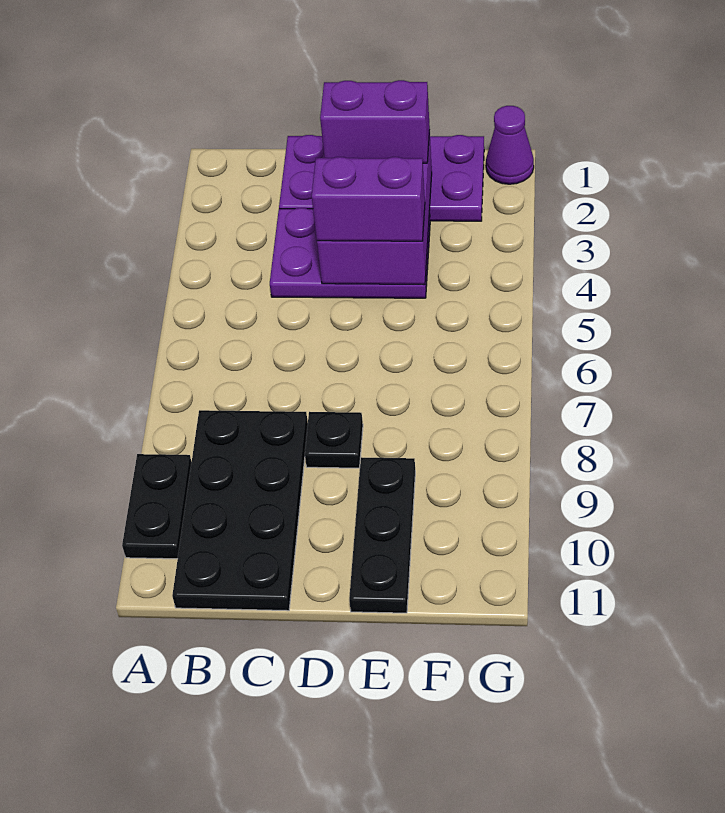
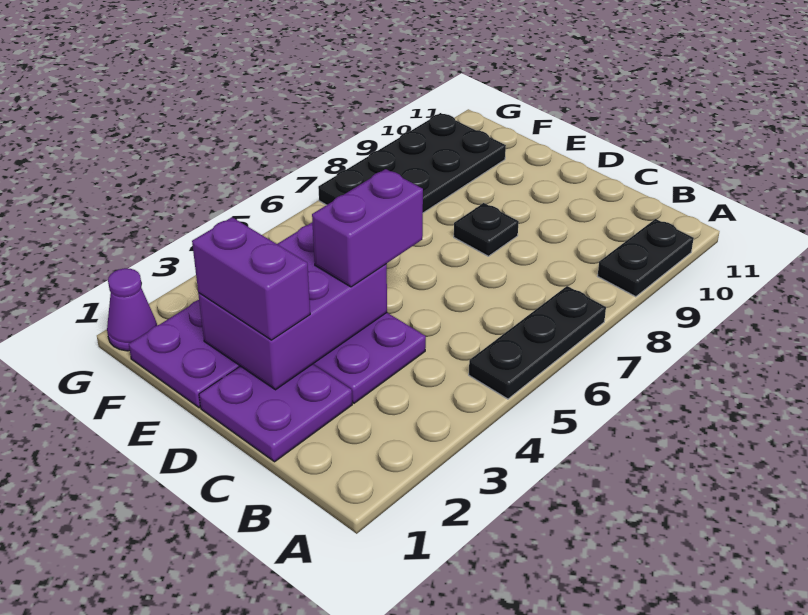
black 2x4 plate [172,410,308,611] -> black 2x4 plate moved to [318,113,506,213]
purple 1x2 brick [312,157,425,241] -> purple 1x2 brick turned to [312,169,423,287]
black 1x3 plate [349,457,415,613] -> black 1x3 plate moved to [469,286,606,399]

